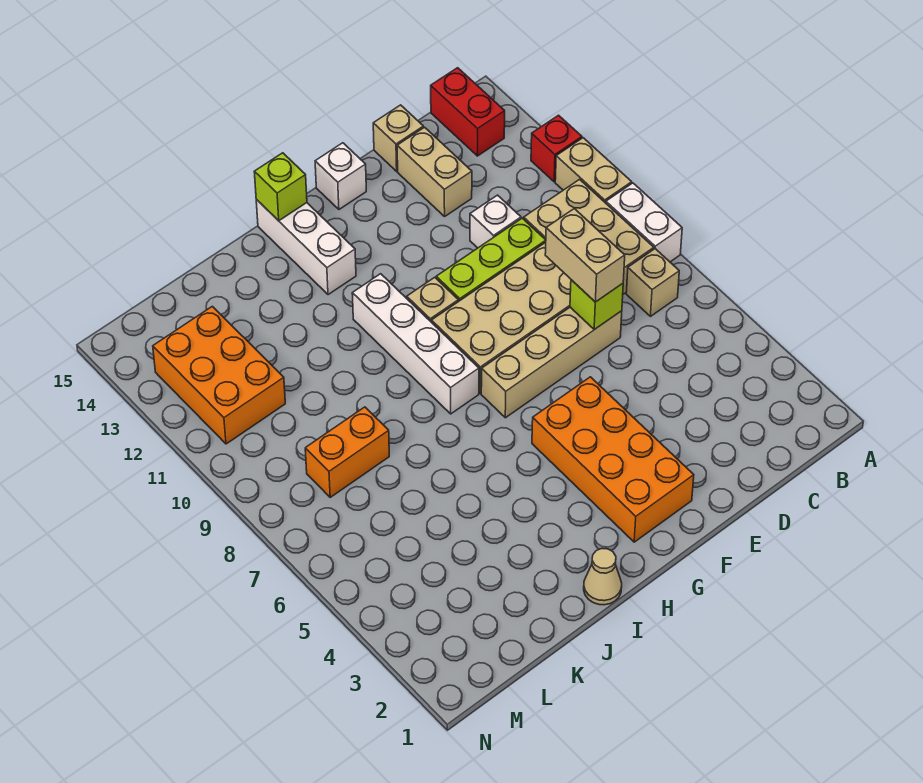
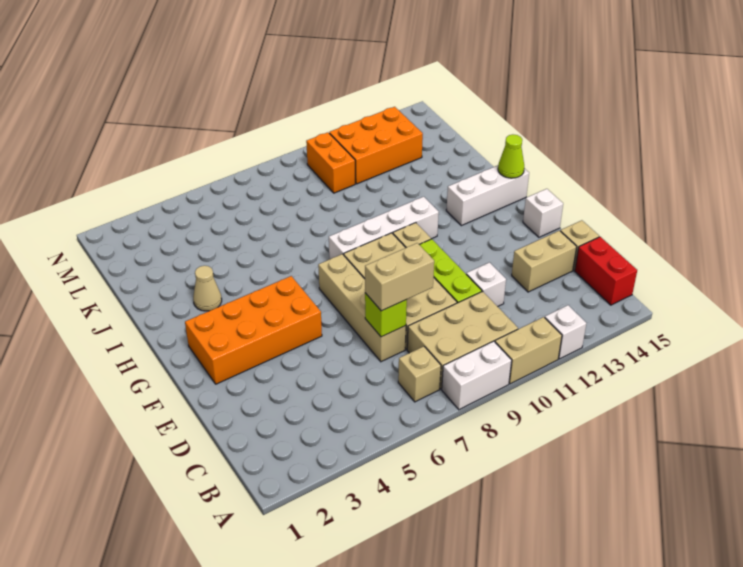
red 1x1 brick [531,115,582,182] -> white 1x1 brick [545,305,586,359]
red 1x2 brick [431,68,505,156] -> red 1x2 brick turned to [575,237,637,305]
lime 1x1 brick [254,153,307,221] -> lime 1x1 cone [498,135,524,178]
tan 1x1 cone [584,549,622,605] -> tan 1x1 cone moved to [193,266,222,311]
orange 1x2 brick [305,407,389,497] -> orange 1x2 brick moved to [306,132,355,193]

